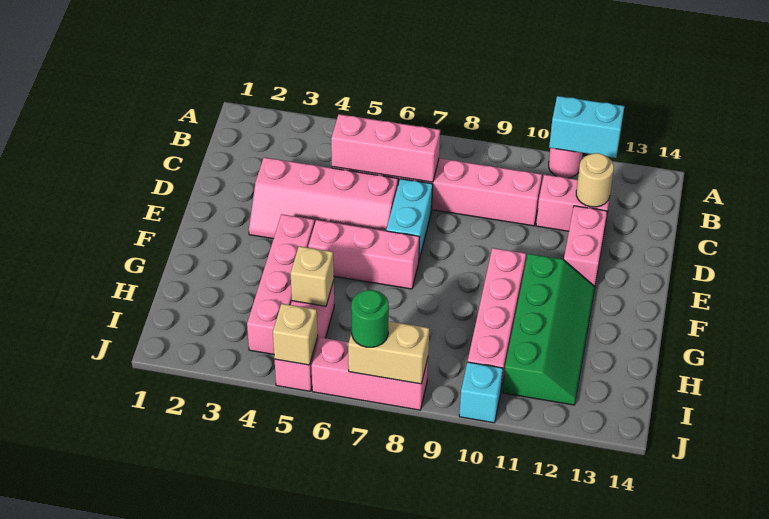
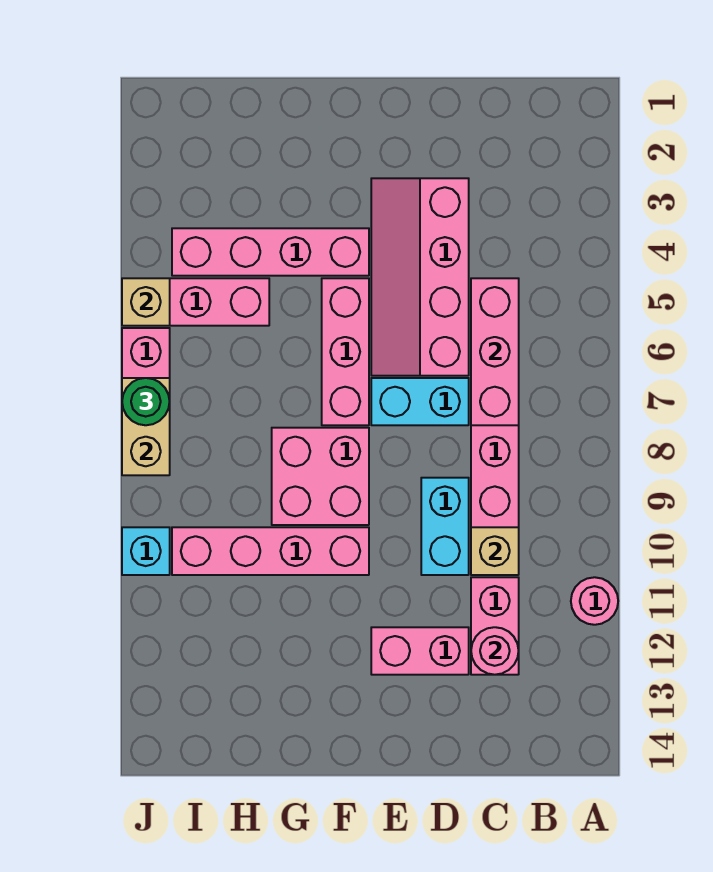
cyan 1x2 brick [549,96,624,158] -> cyan 1x2 brick moved to [421,478,469,575]
tan 1x1 round brick [576,153,614,207] -> pink 1x1 round brick [471,627,519,675]
none -> pink 2x2 brick [272,428,369,525]
green 2x4 slope [503,254,595,405] -> none
tan 1x1 brick [291,246,334,306] -> tan 1x1 brick moved to [471,527,519,575]

